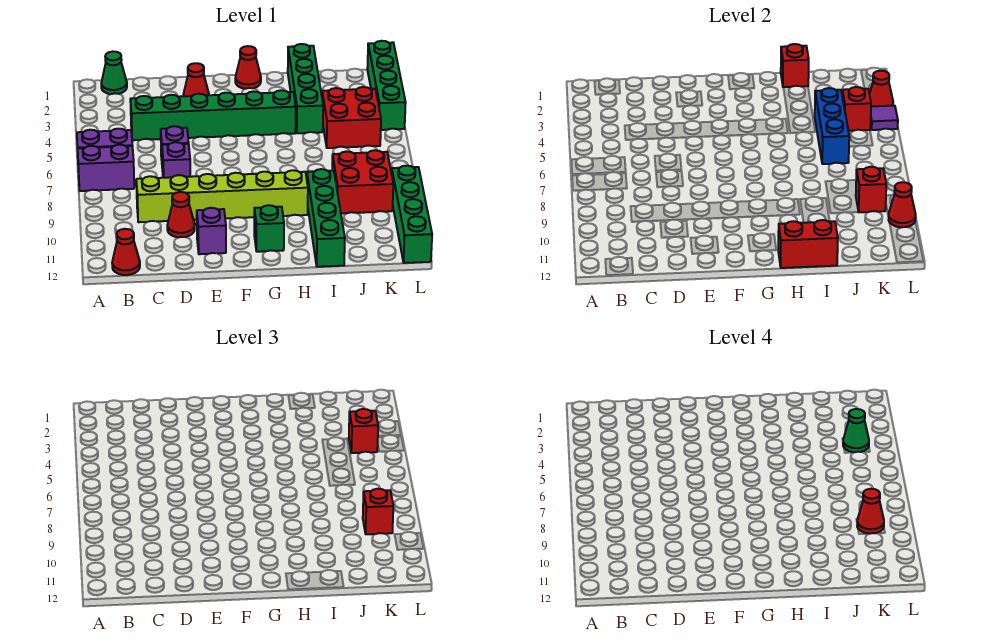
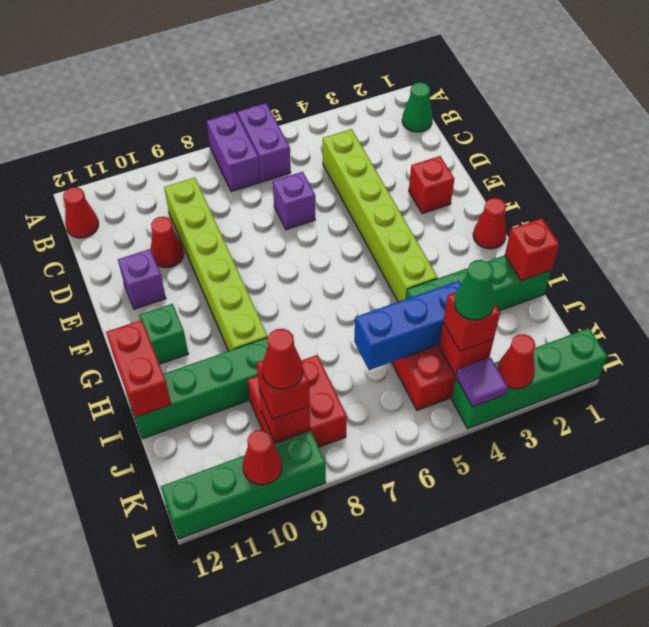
green 1x6 brick [130,90,296,140] -> lime 1x6 brick [323,129,438,302]
purple 1x1 brick [162,142,190,178] -> none
red 1x1 cone [183,63,209,96] -> red 1x1 brick [409,156,454,214]

